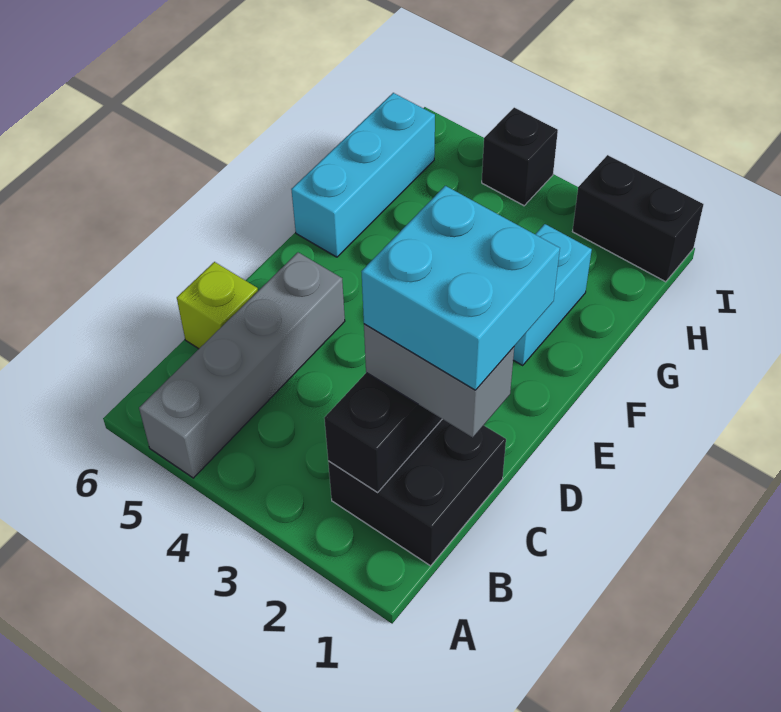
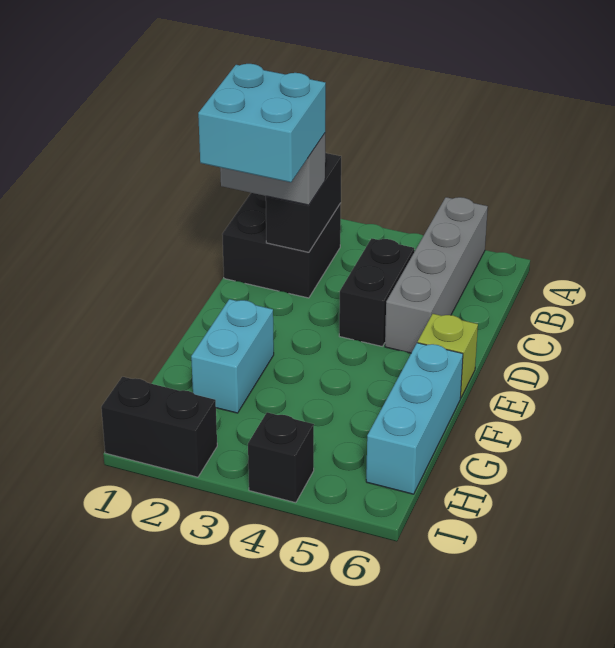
none -> black 1x2 brick [339,238,414,347]
lime 1x1 brick [177,262,258,349] -> lime 1x1 brick moved to [418,314,478,398]

